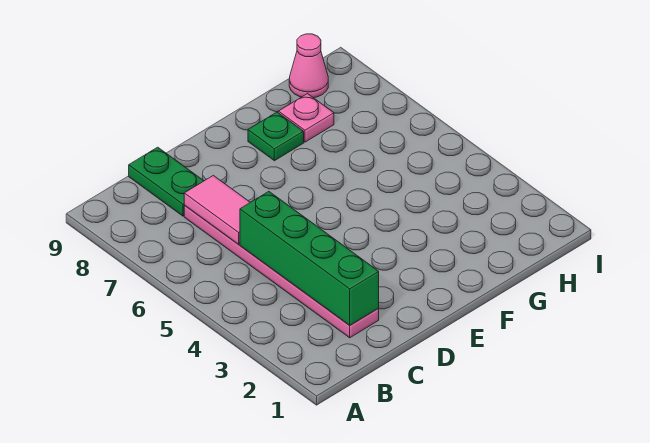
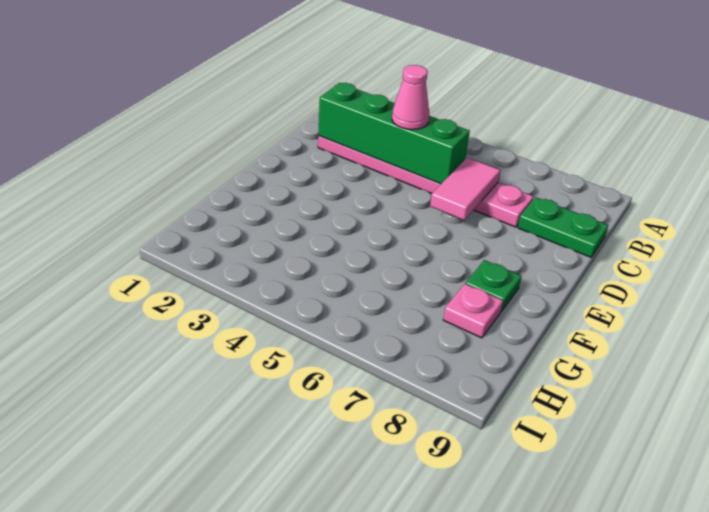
pink 1x2 tile [184,176,250,244] -> pink 1x2 tile turned to [430,158,500,220]
pink 1x1 cone [289,34,328,98] -> pink 1x1 cone moved to [392,65,429,130]

